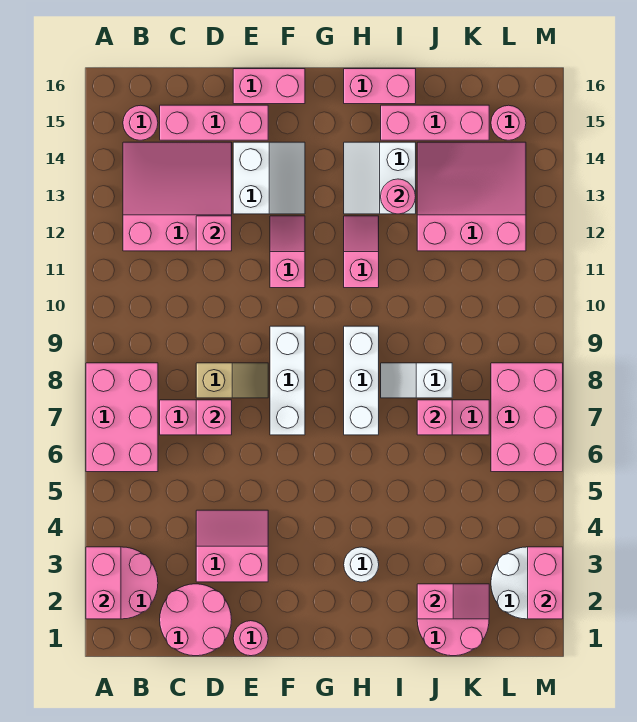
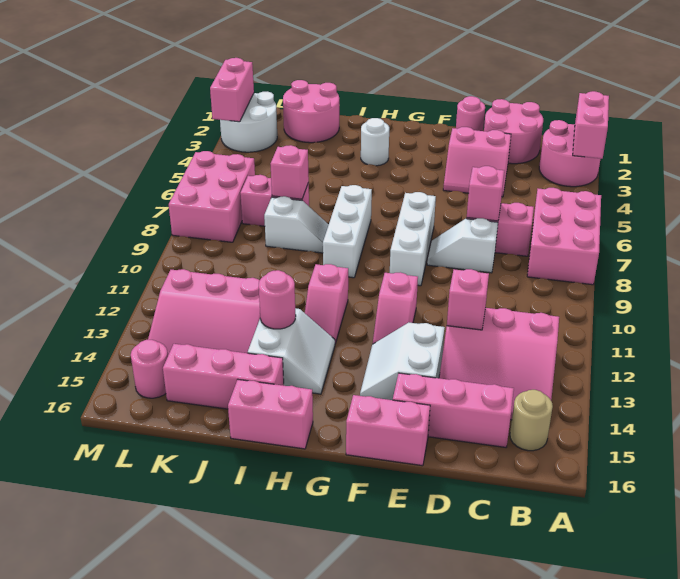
pink 1x1 round brick [123,105,158,140] -> tan 1x1 round brick [510,390,553,451]
tan 1x2 slope [196,363,268,398] -> white 1x2 slope [427,218,498,273]
pink 1x2 slope [417,584,489,619] -> none

